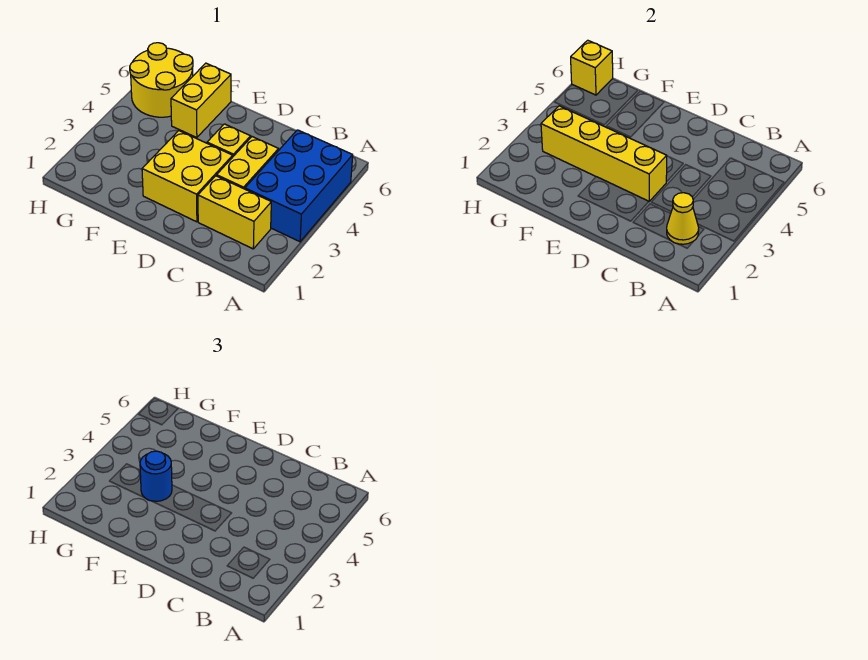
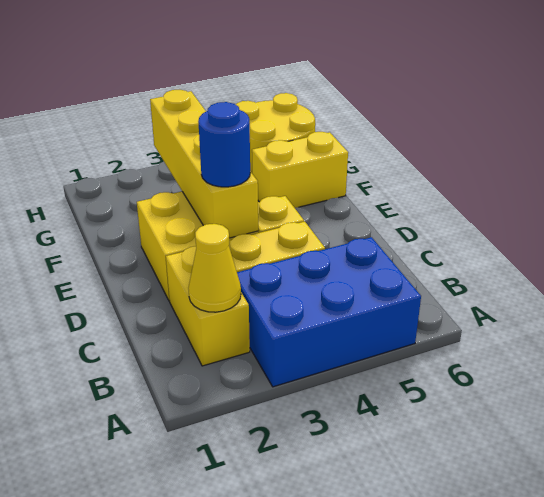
blue 1x1 round brick [140,451,172,501] -> blue 1x1 round brick moved to [198,102,250,187]
yellow 1x1 brick [571,40,613,95] -> none

